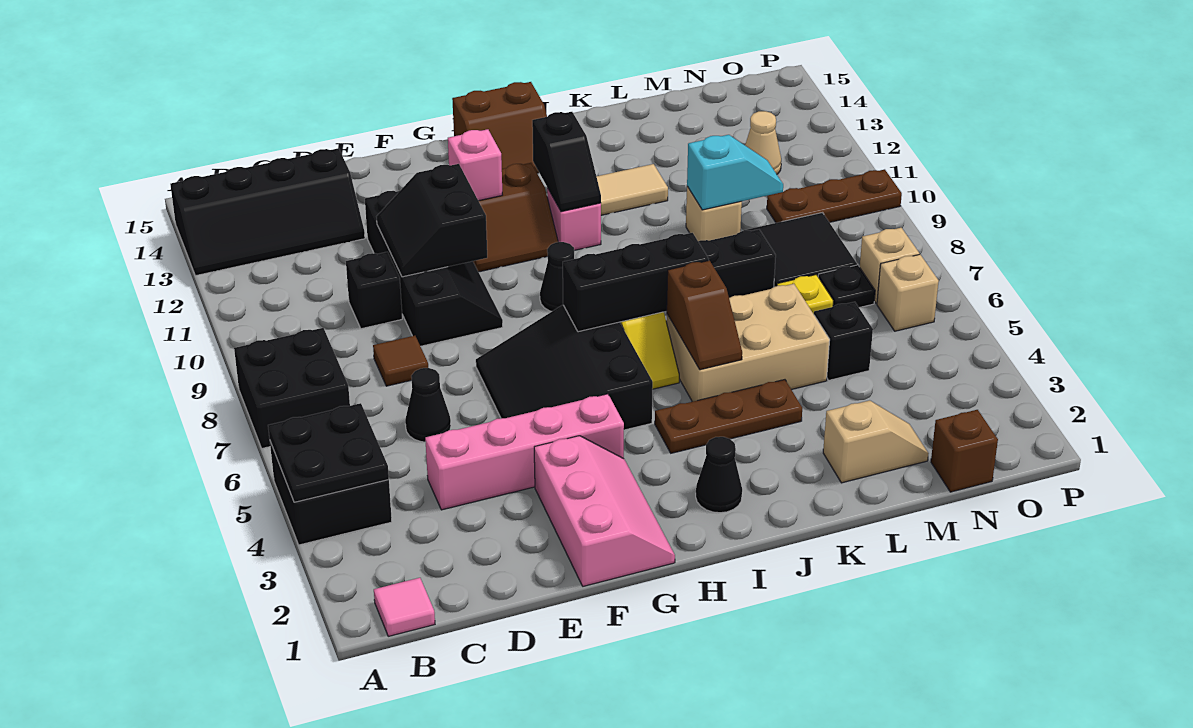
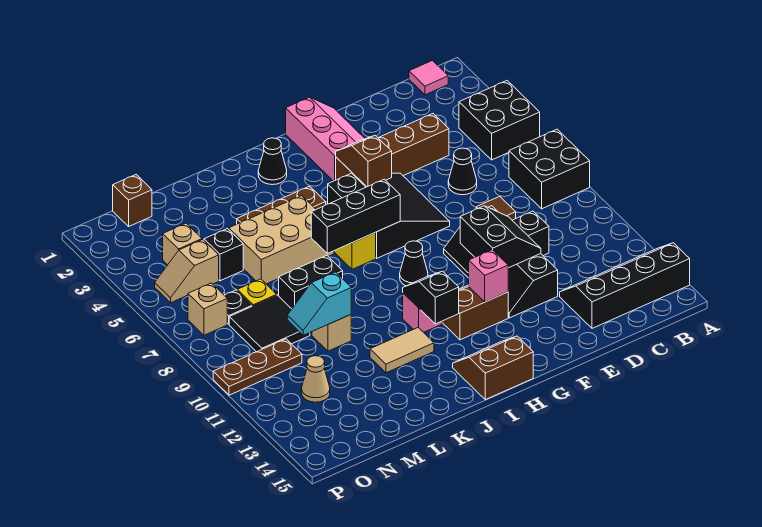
black 2x2 plate [268,403,389,502] -> none
pink 1x4 brick [425,394,624,510] -> brown 1x4 brick [336,114,449,180]
pink 2x3 slope [534,436,675,586] -> pink 2x3 slope turned to [286,97,365,181]
brown 1x2 slope [667,260,742,370] -> brown 1x2 slope moved to [336,135,392,187]
tan 1x2 slope [823,400,929,483] -> tan 1x2 slope moved to [155,240,219,303]
tan 1x1 brick [877,254,939,331] -> tan 1x1 brick moved to [163,223,202,265]

